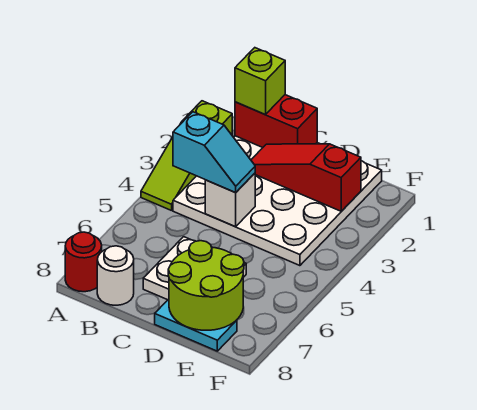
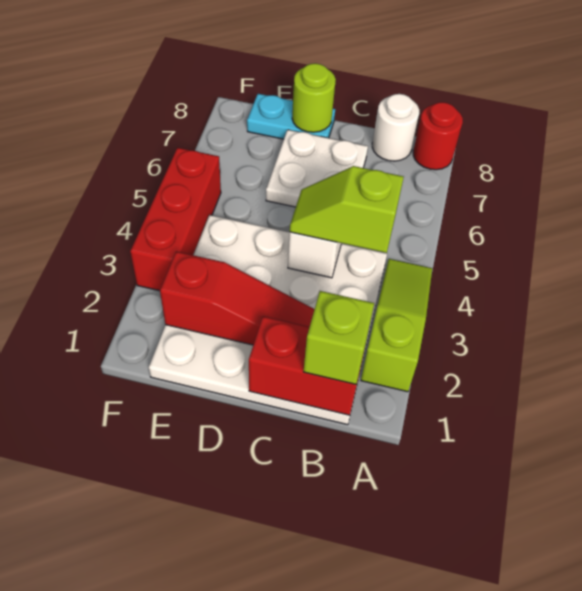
cyan 1x2 slope [173,112,255,193] -> lime 1x2 slope [290,166,404,253]
lime 2x2 round brick [168,241,244,330] -> lime 1x1 round brick [292,63,336,132]
none -> red 1x3 brick [130,148,221,291]

